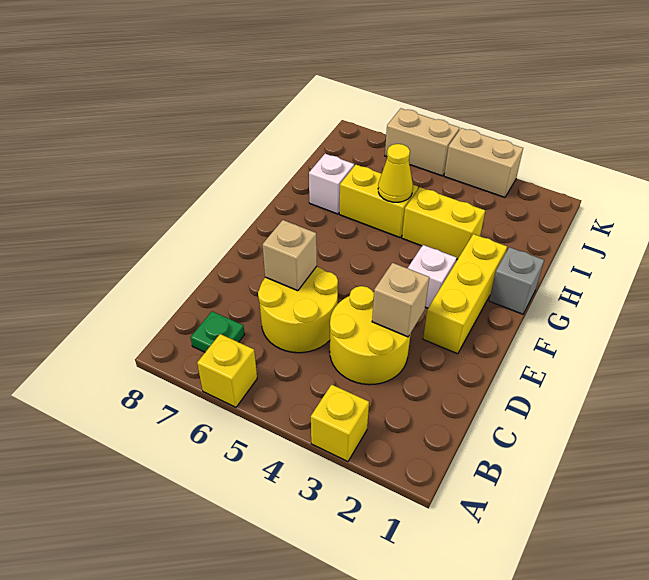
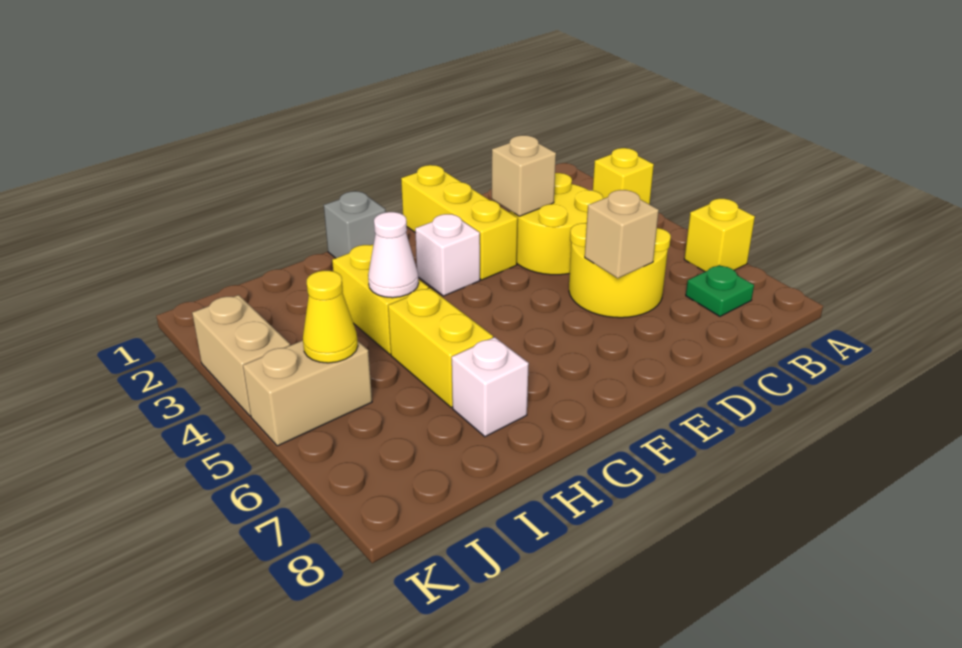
yellow 1x3 brick [423,234,507,354] -> yellow 1x3 brick turned to [401,165,518,280]
none -> white 1x1 cone [368,212,419,298]
yellow 1x1 cone [378,144,413,202] -> yellow 1x1 cone moved to [303,271,358,363]
tan 1x2 brick [385,108,459,176] -> tan 1x2 brick turned to [243,340,372,446]

